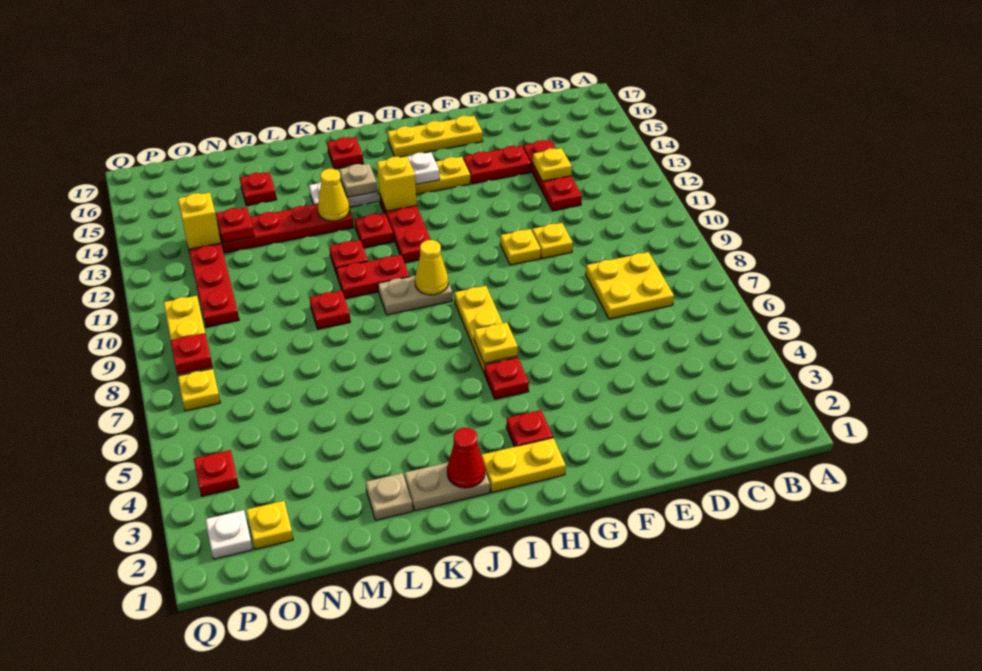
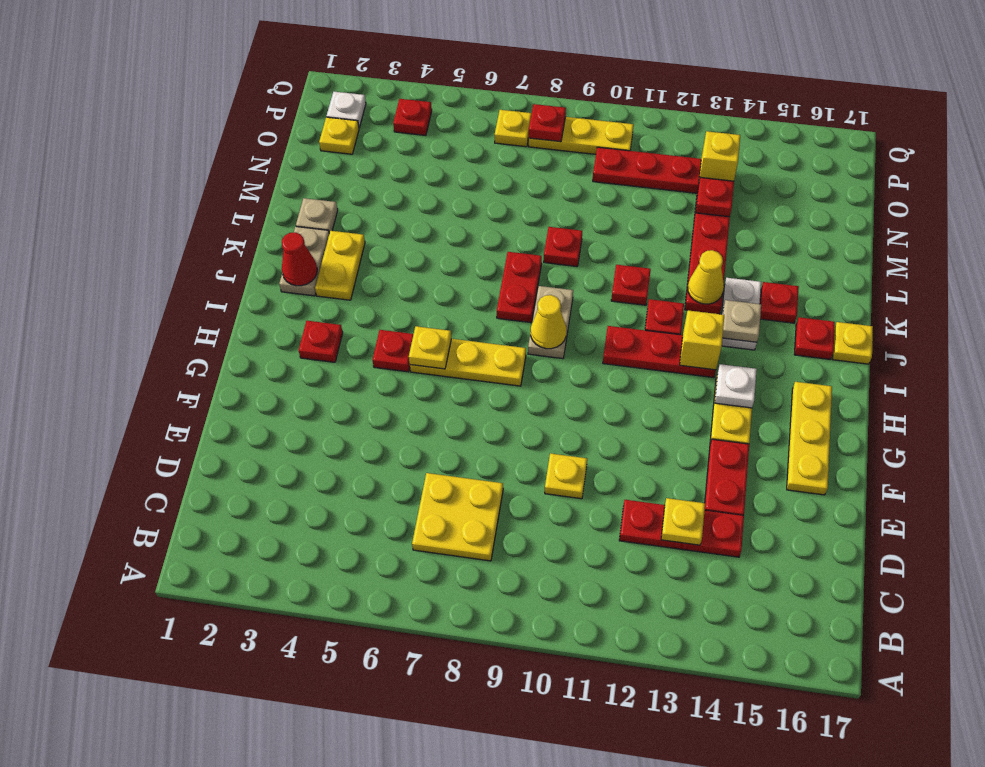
yellow 1x1 plate [500,229,541,265] -> yellow 1x1 plate moved to [833,322,873,364]
yellow 1x2 plate [482,438,566,492] -> yellow 1x2 plate moved to [315,231,365,300]
red 1x2 plate [336,255,410,299] -> red 1x2 plate moved to [497,252,542,323]
red 1x1 plate [240,172,277,205] -> red 1x1 plate moved to [760,282,799,323]

